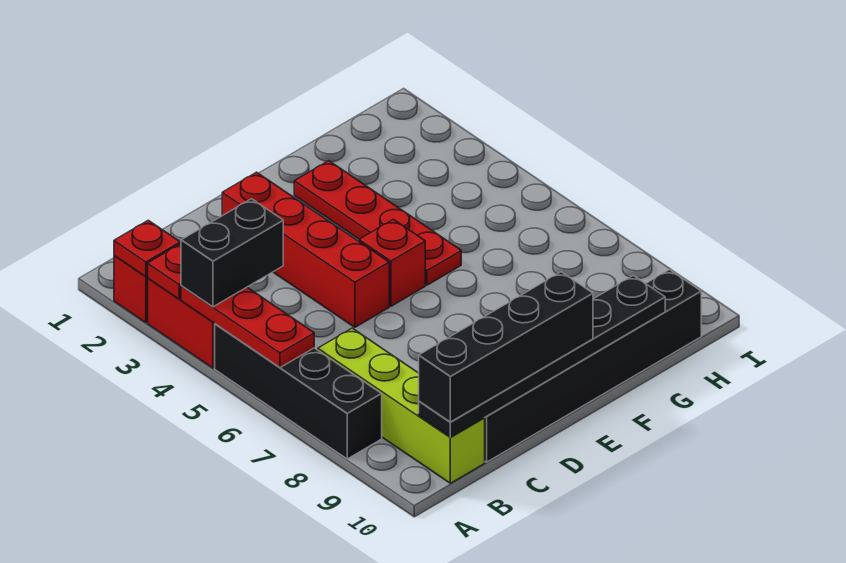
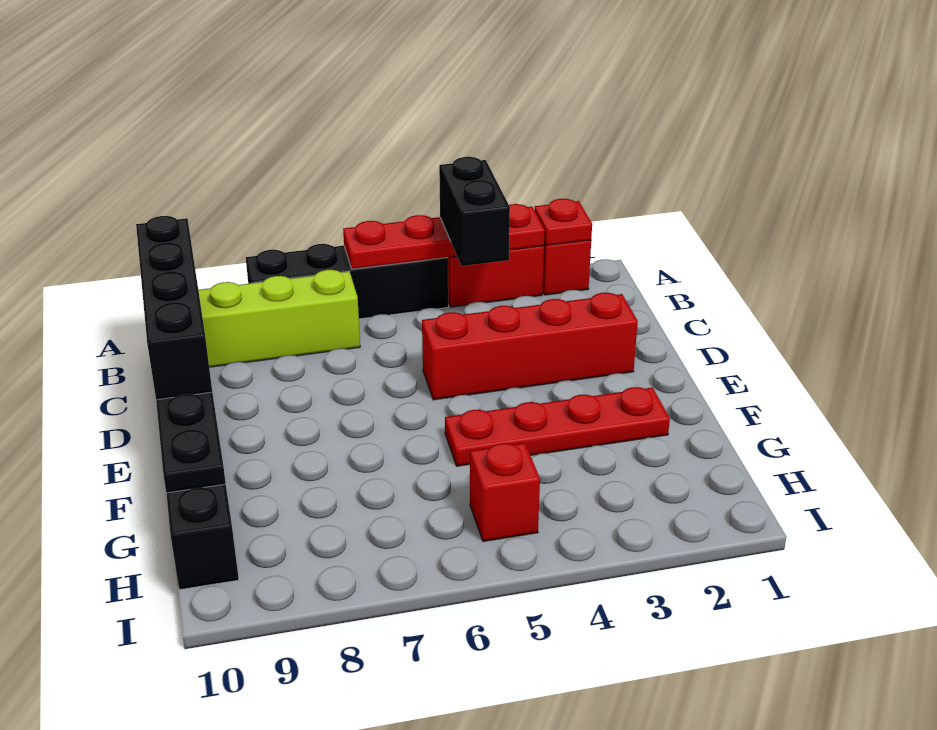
red 1x1 brick [359,219,425,306] -> red 1x1 brick moved to [470,443,540,541]

